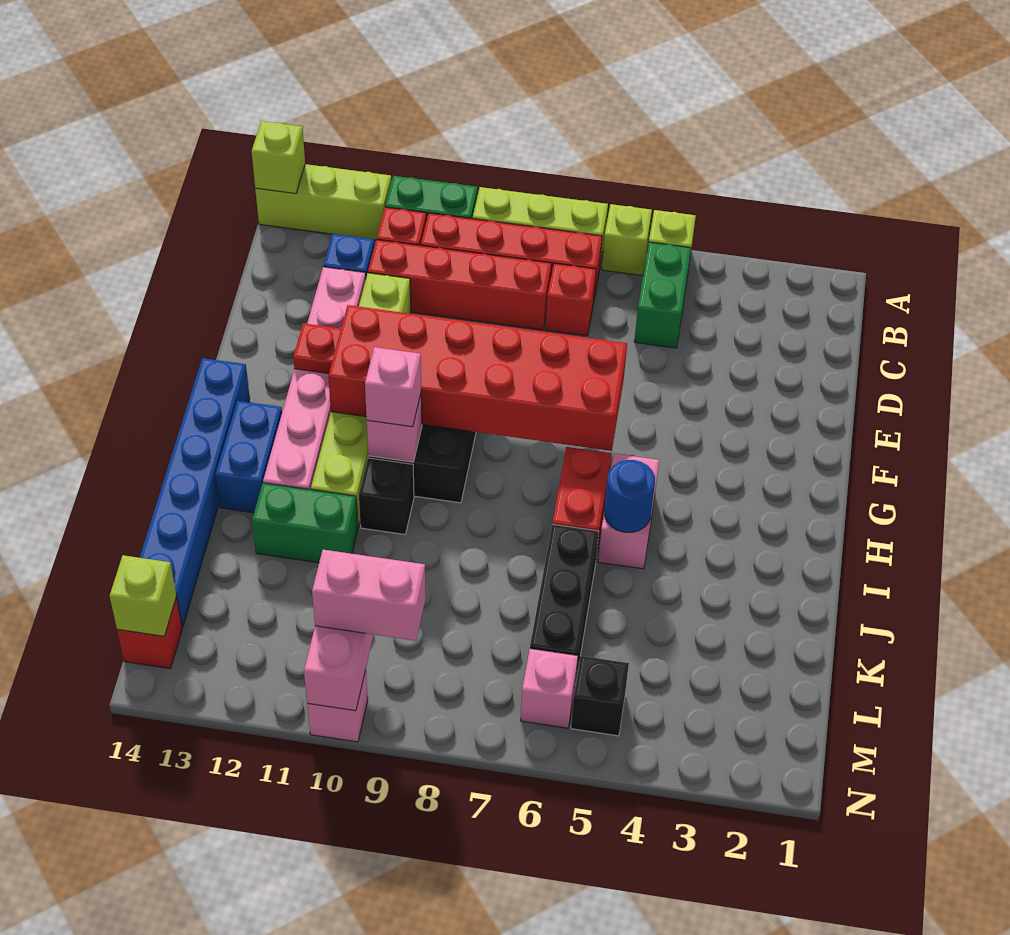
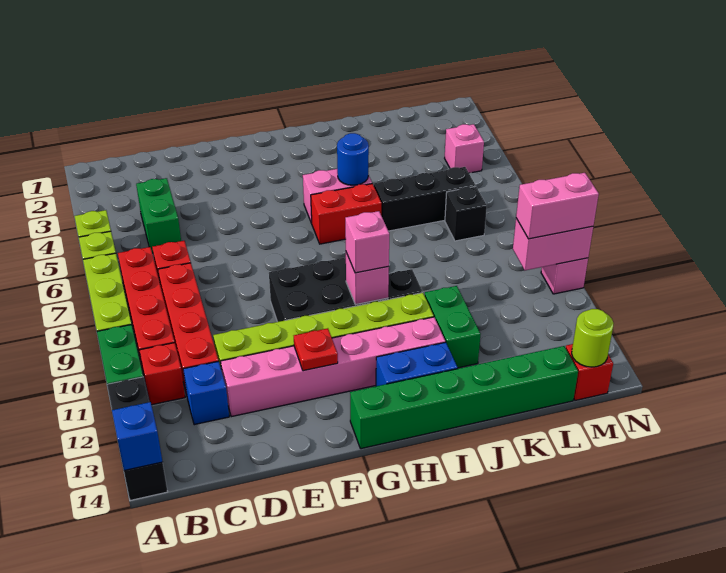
lime 1x3 brick [255,164,391,240] -> black 1x3 brick [107,377,168,500]
lime 1x1 brick [252,121,305,194] -> blue 1x1 brick [112,402,162,471]
green 1x2 brick [634,242,691,348] -> green 1x2 brick turned to [136,178,181,253]
red 2x6 brick [328,305,627,451] -> none
blue 1x6 brick [140,358,250,627] -> green 1x6 brick [350,346,578,449]
black 1x1 brick [571,656,629,736] -> black 1x1 brick moved to [445,186,487,241]
pink 1x1 brick [521,649,578,728] -> pink 1x1 brick moved to [445,124,484,173]
pink 1x2 brick [312,550,426,641] -> pink 1x2 brick turned to [516,173,599,239]
lime 1x1 brick [110,555,176,636] -> lime 1x1 round brick [572,309,614,367]

